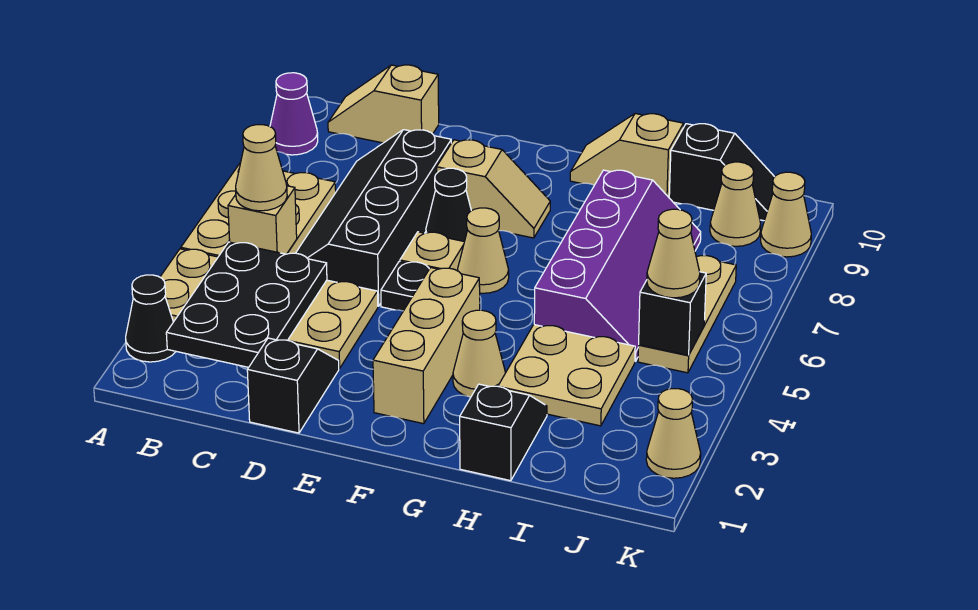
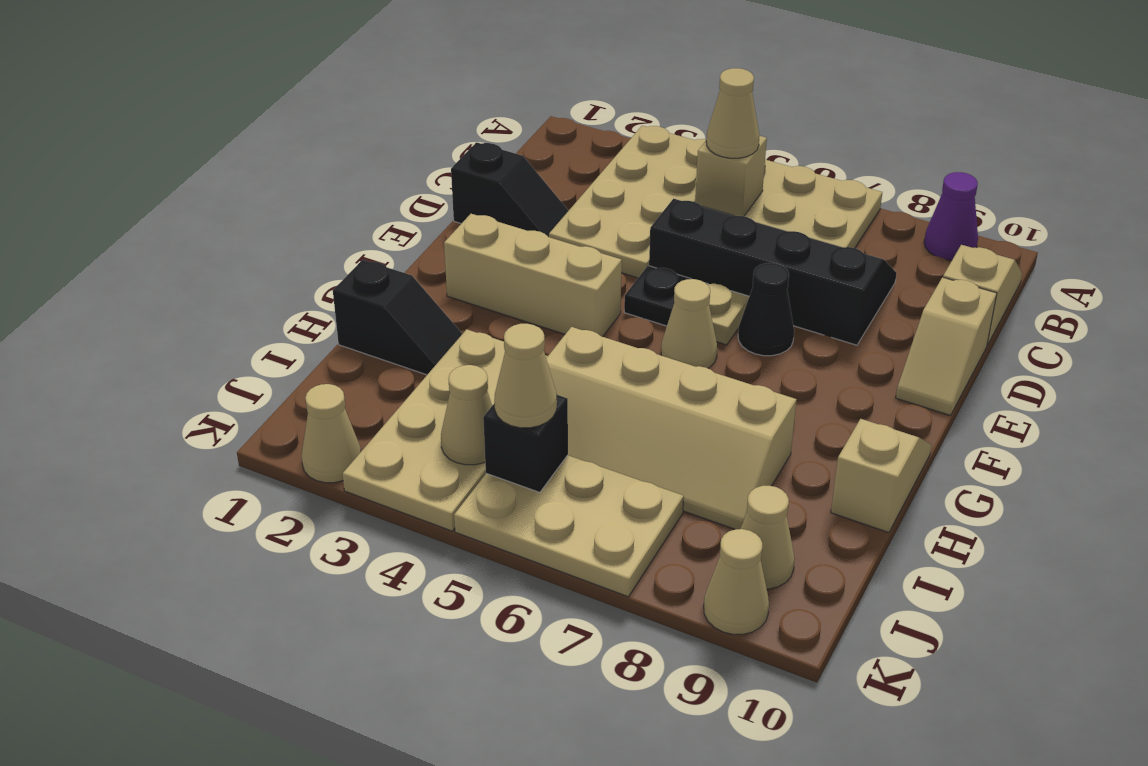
black 1x1 cone [126,275,176,362] -> none
black 2x3 plate [166,242,327,367] -> none
tan 1x2 slope [437,140,550,238] -> tan 1x2 slope moved to [896,277,997,415]
tan 1x1 cone [453,310,505,397] -> tan 1x1 cone moved to [441,365,492,465]
tan 2x2 plate [498,325,635,426] -> tan 2x4 plate [343,329,548,531]
purple 2x4 slope [534,170,701,362] -> tan 2x4 slope [546,327,797,529]
black 1x2 slope [669,124,774,221] -> none
tan 1x3 plate [638,256,736,373] -> tan 2x3 plate [454,455,684,597]

